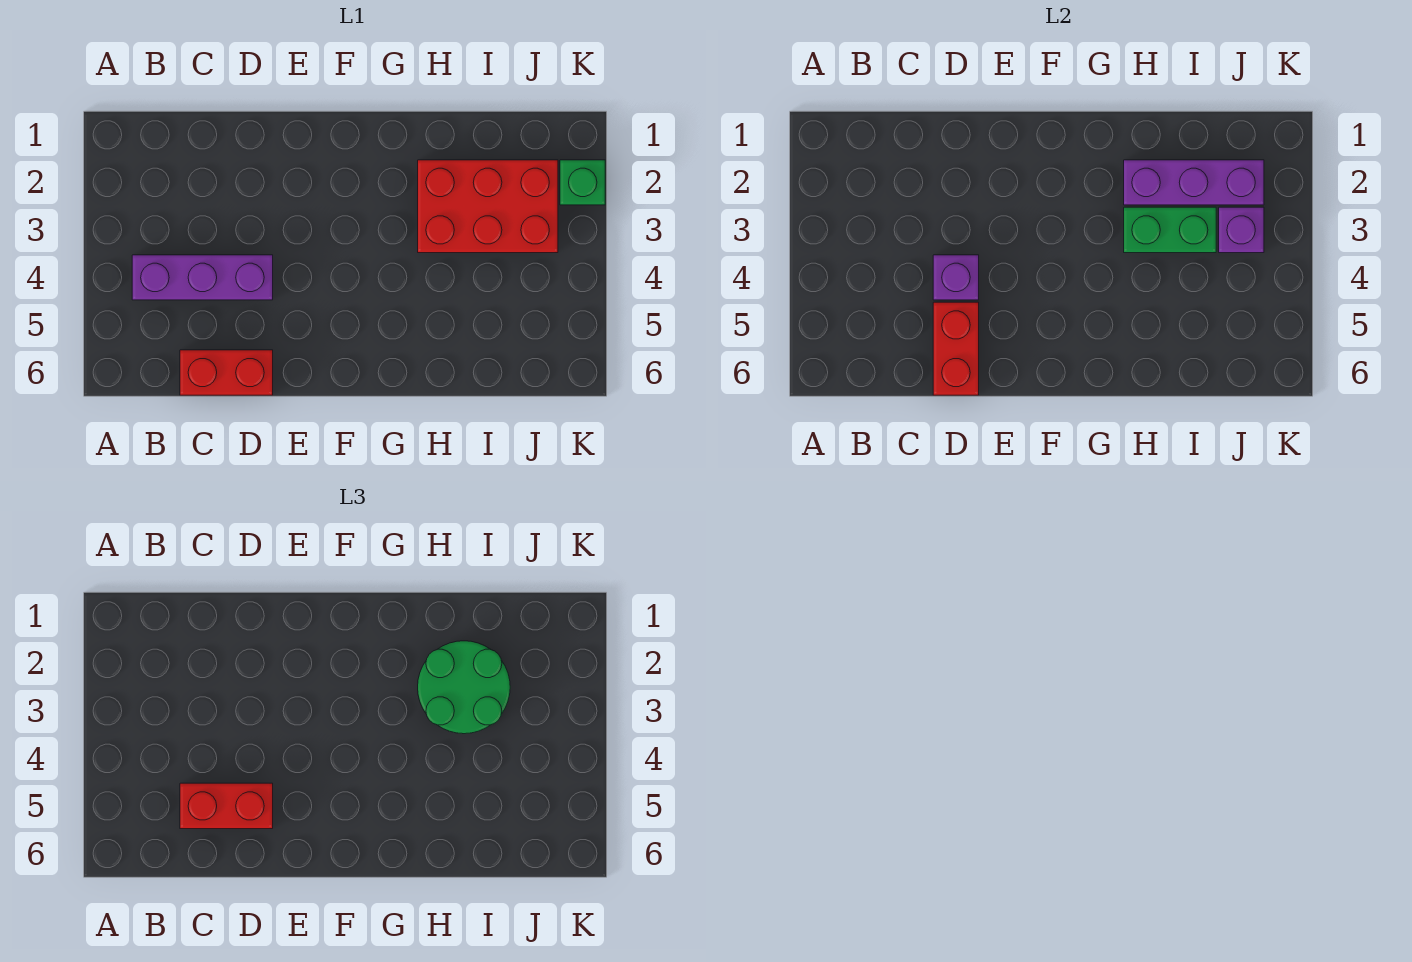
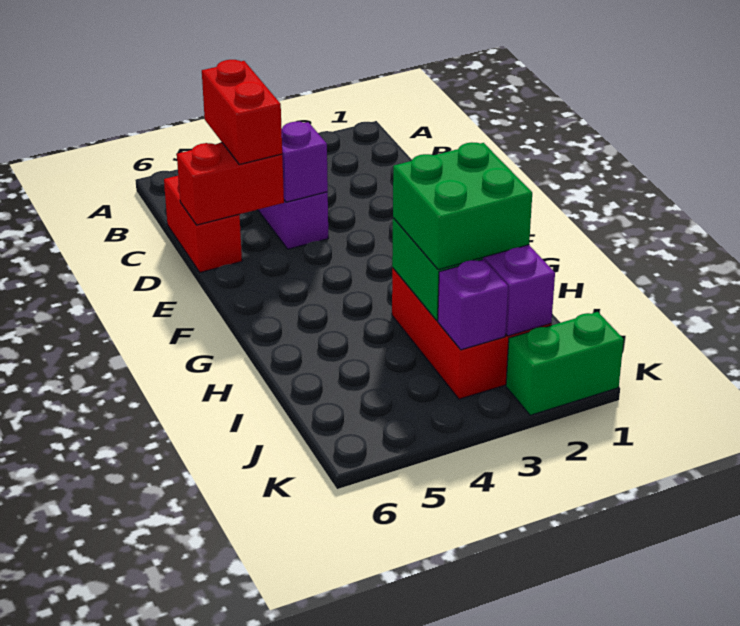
green 2x2 round brick [418,641,510,734] -> green 2x2 brick [393,142,532,270]
green 1x1 brick [560,160,605,205] -> green 1x2 brick [506,312,624,415]

